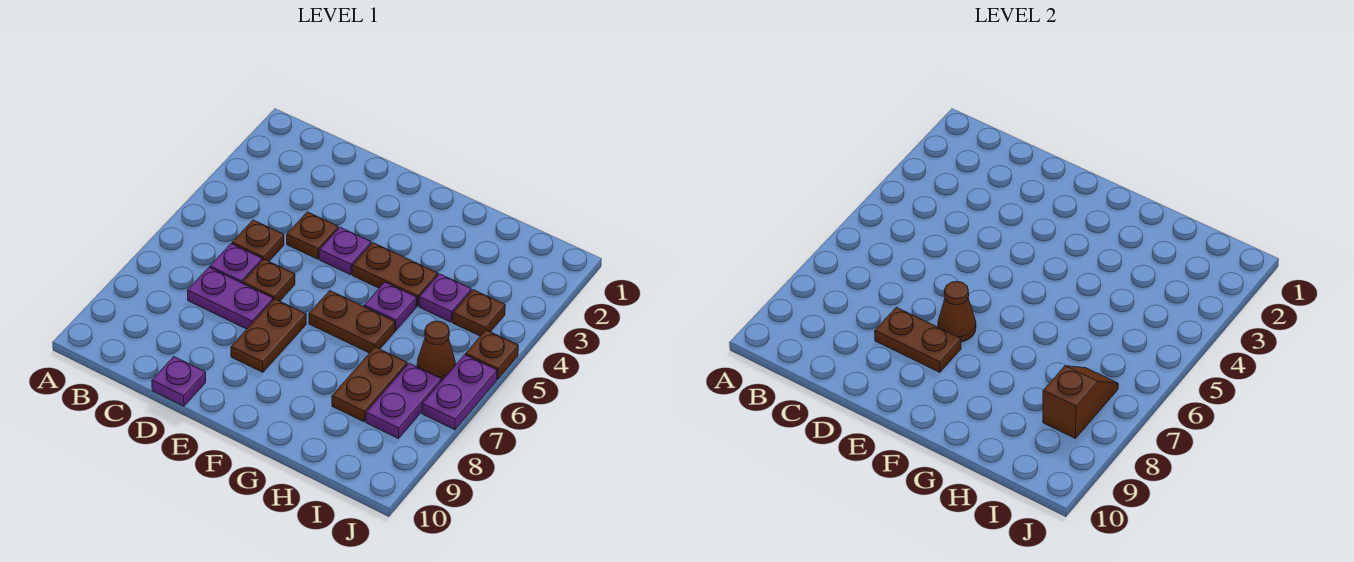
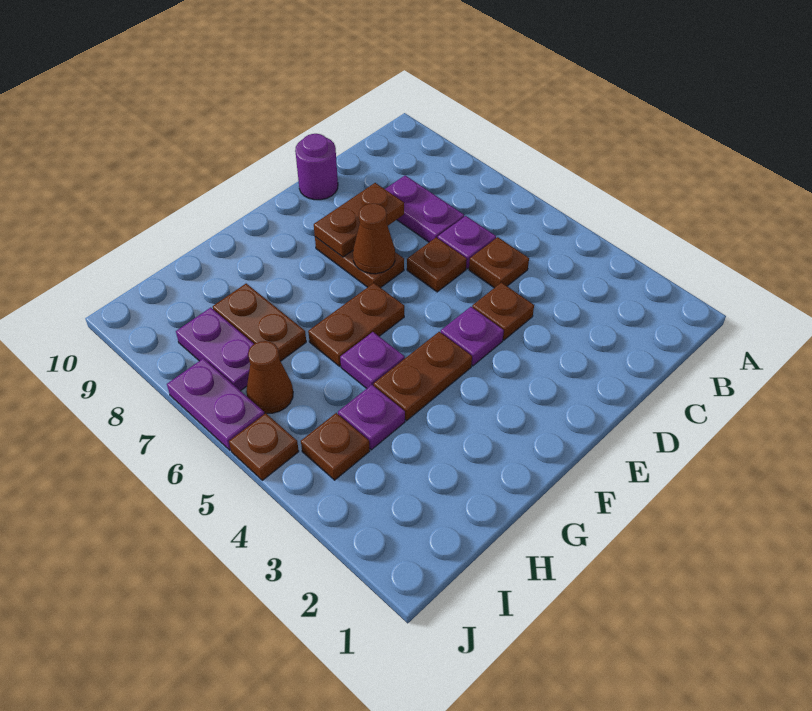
purple 1x2 plate [187,268,273,329] -> purple 1x2 plate turned to [385,175,464,242]
purple 1x1 plate [152,357,206,406] -> purple 1x1 round brick [295,134,338,200]
brown 1x2 slope [1043,366,1118,439] -> none

